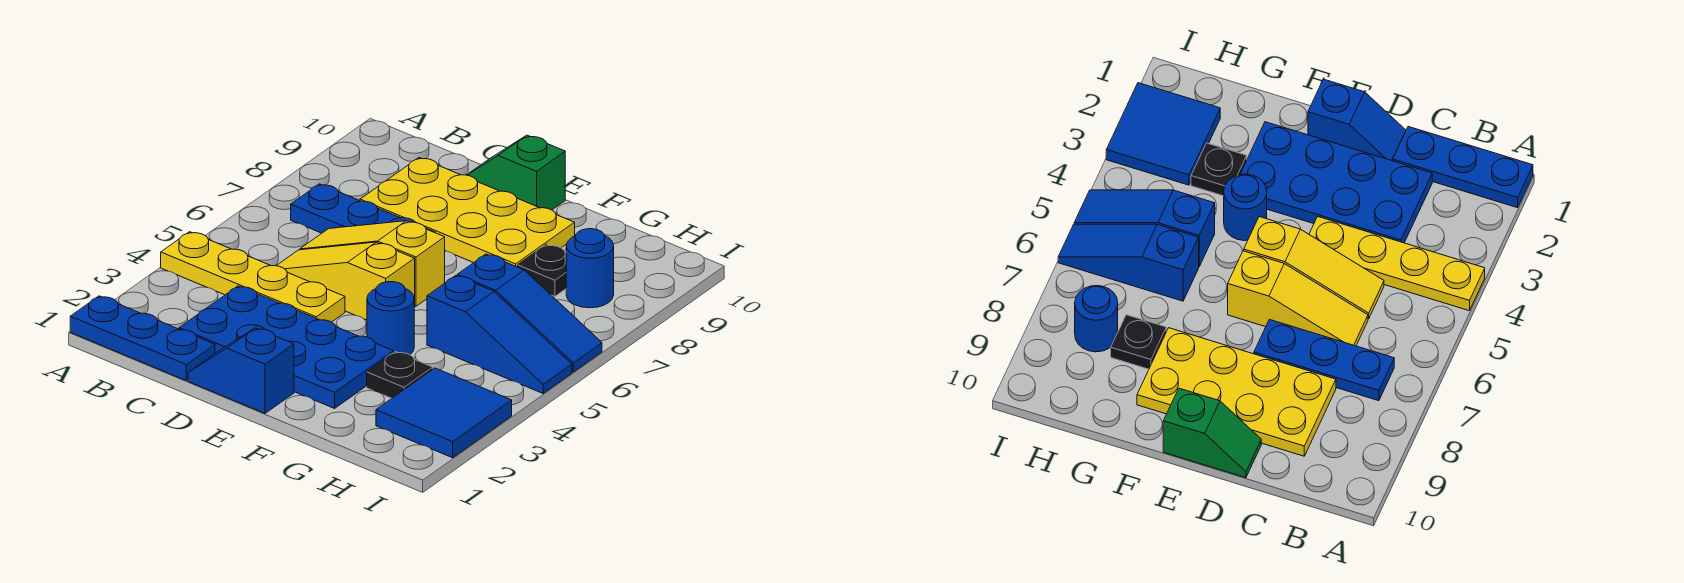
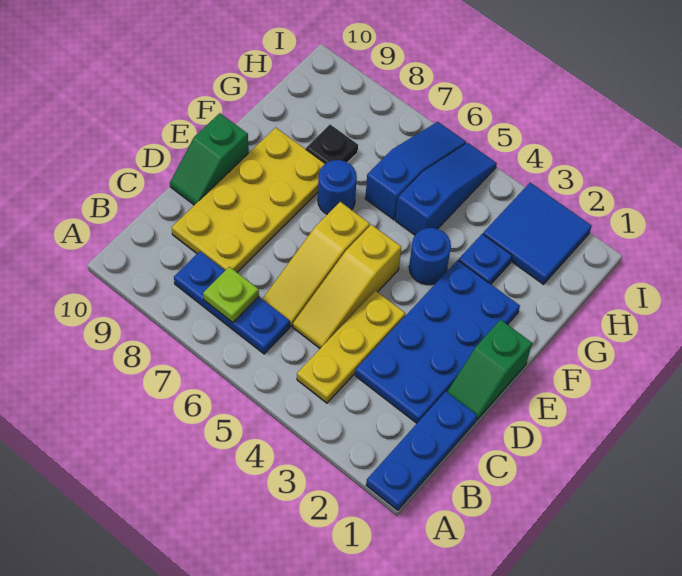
yellow 1x4 plate [161,232,345,322] -> yellow 1x3 plate [297,291,405,403]
blue 1x3 plate [291,184,435,233] -> blue 1x3 plate turned to [174,252,290,354]
none -> lime 1x1 plate [203,267,259,323]
blue 1x2 slope [188,328,294,413] -> green 1x2 slope [447,320,532,420]
black 1x1 plate [367,352,433,398] -> blue 1x1 plate [458,234,512,284]
blue 1x1 round brick [566,229,614,308] -> blue 1x1 round brick moved to [318,160,357,214]

